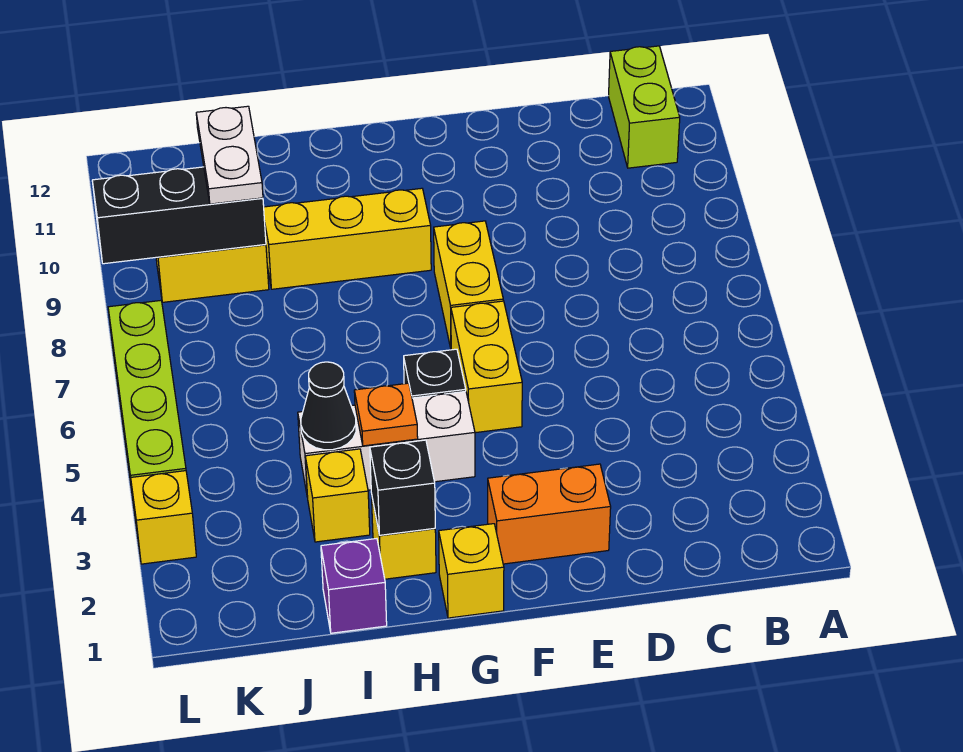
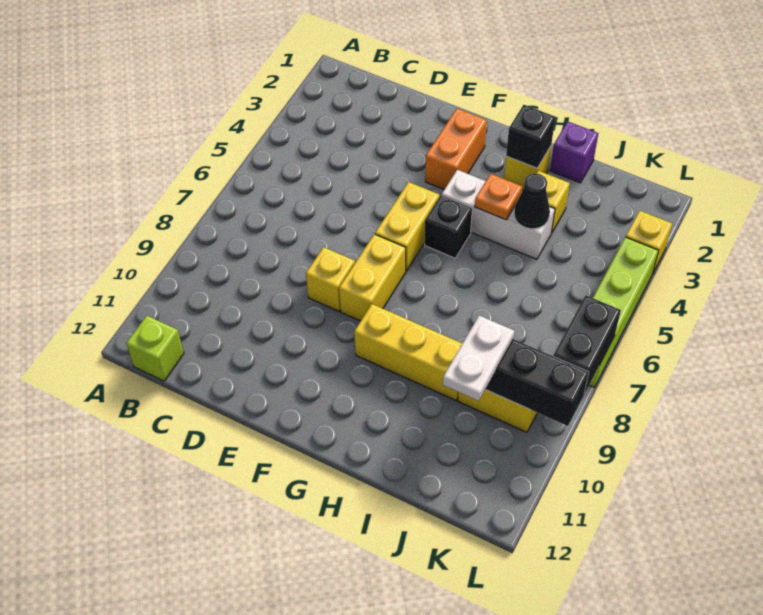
lime 1x2 brick [609,46,680,168] -> lime 1x1 brick [126,316,184,381]
orange 1x2 brick [488,464,611,564] -> orange 1x2 brick turned to [425,109,487,190]
yellow 1x1 brick [439,524,504,618] -> yellow 1x1 brick moved to [306,247,355,311]
none -> black 1x2 brick [553,296,621,394]

